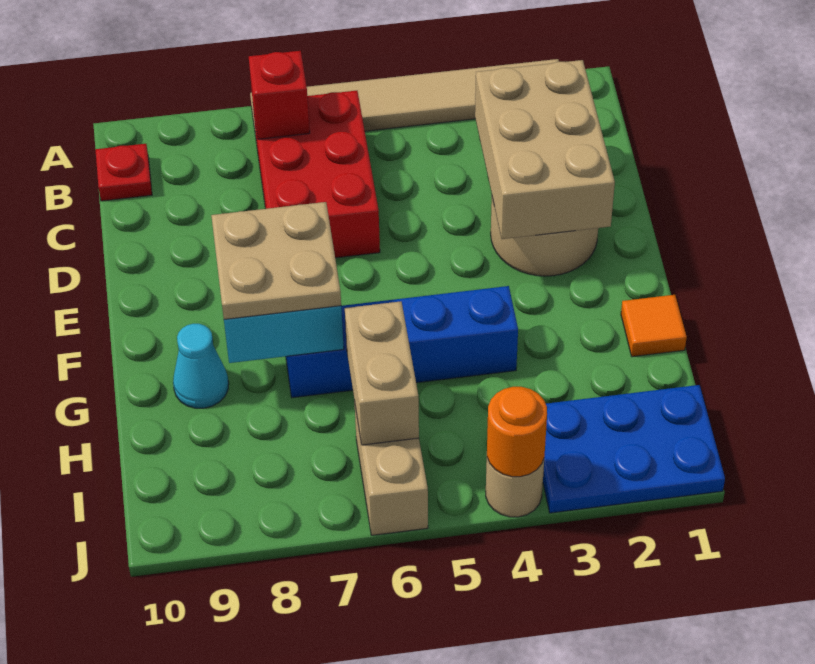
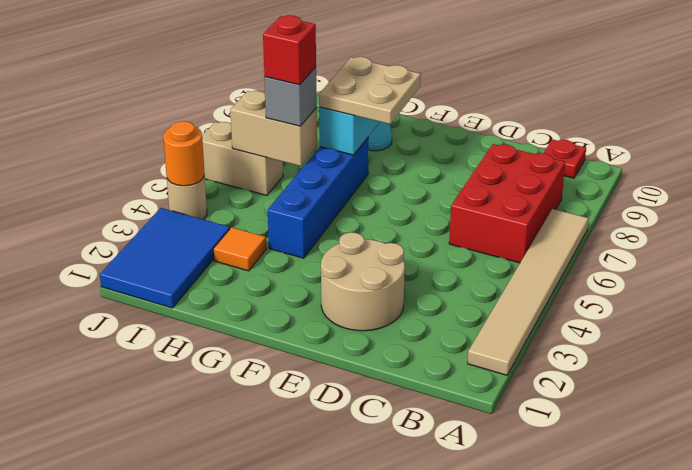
red 2x3 brick [253,91,380,258] -> red 2x3 brick turned to [449,144,565,263]
red 1x1 brick [249,51,310,139] -> red 1x1 brick moved to [263,15,316,85]
tan 2x3 brick [475,60,615,239] -> none
orange 1x1 tile [621,295,687,357] -> orange 1x1 tile moved to [213,227,266,271]
none -> grey 1x1 brick [264,67,317,126]
blue 2x3 plate [543,385,725,513] -> blue 2x3 tile [100,208,230,308]

